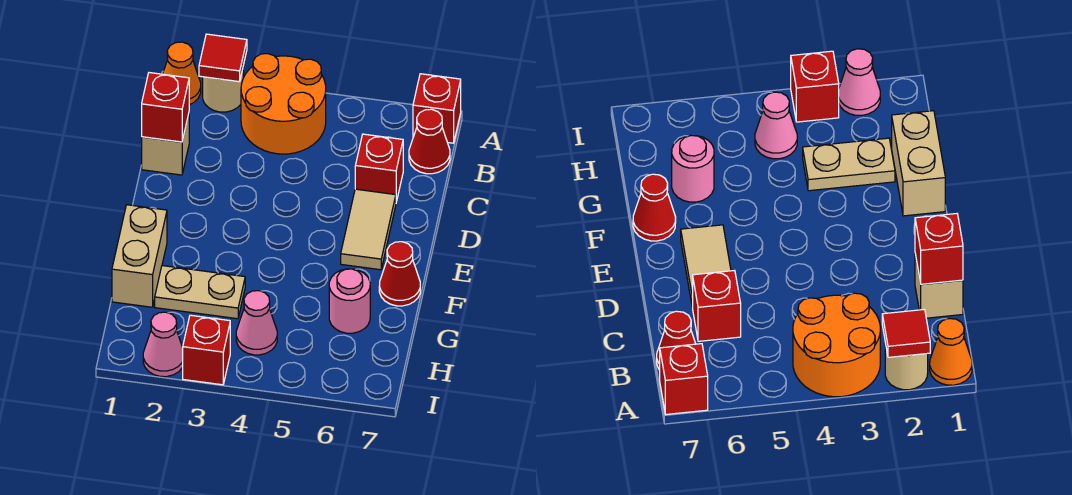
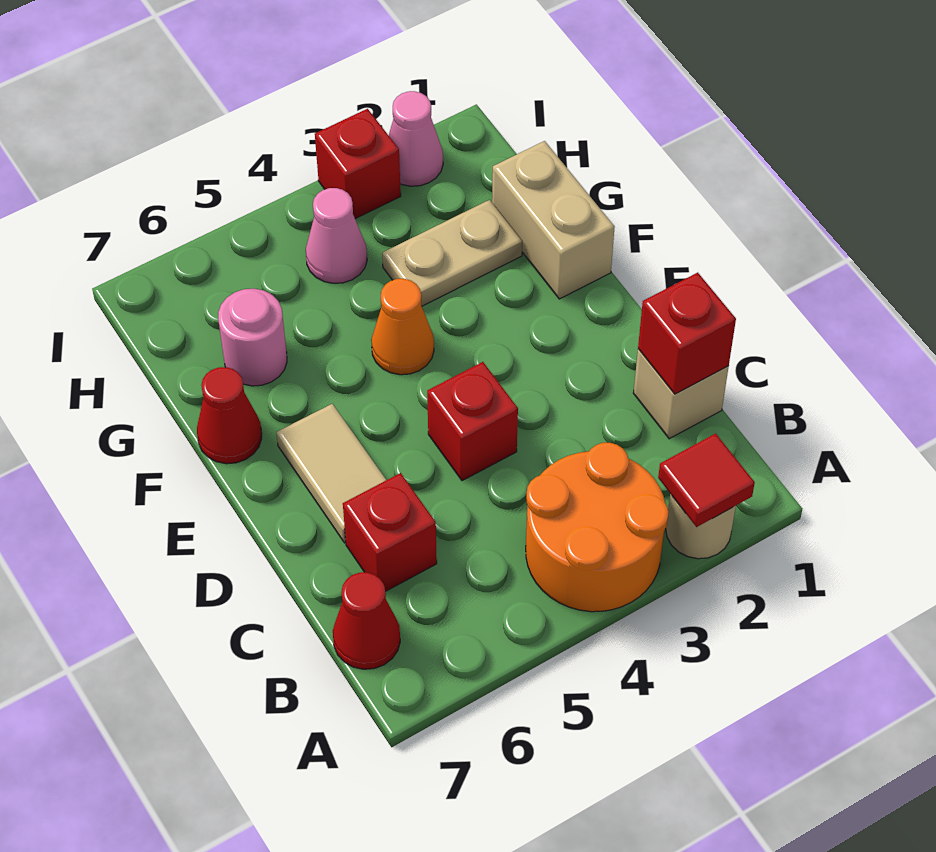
orange 1x1 cone [163,42,201,105] -> orange 1x1 cone moved to [371,279,434,375]
red 1x1 brick [413,74,461,143] -> red 1x1 brick moved to [427,362,518,481]

